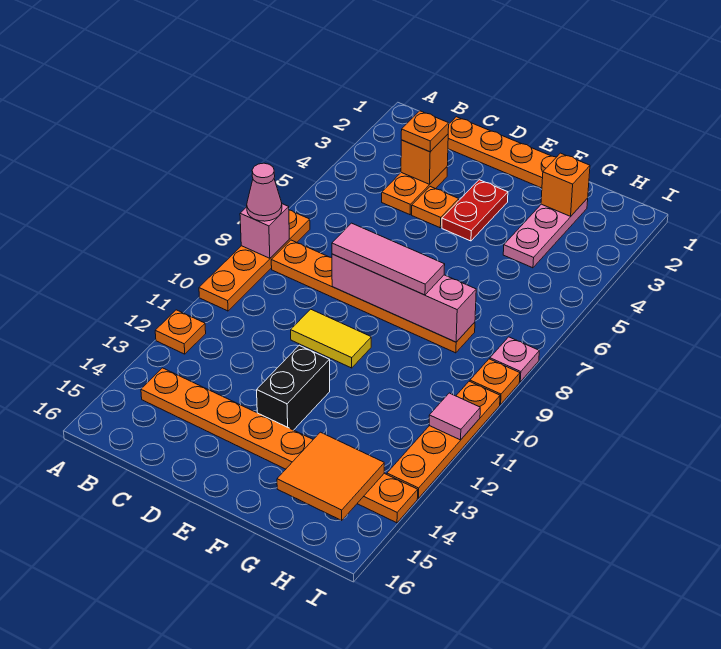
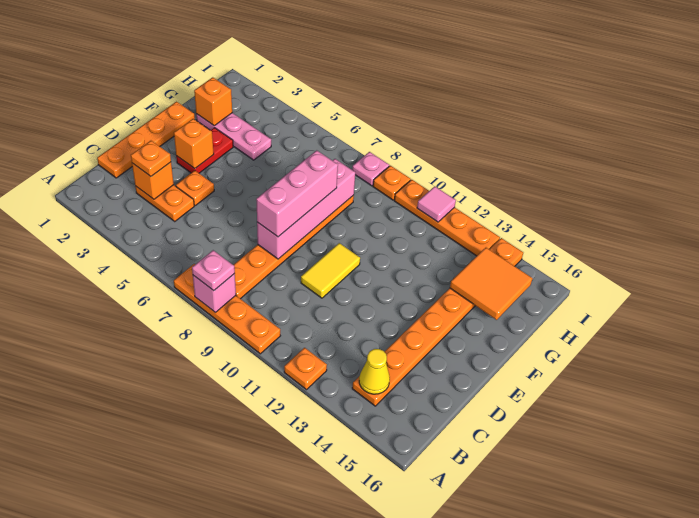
pink 1x1 cone [247,163,282,221] -> pink 1x1 plate [192,250,235,291]
none -> yellow 1x1 cone [359,349,390,394]
pink 1x3 tile [332,223,445,295] -> pink 1x3 brick [256,150,338,237]
red 1x2 plate [442,180,508,241] -> red 1x2 plate turned to [176,128,233,173]
none -> orange 1x1 brick [174,119,214,168]
black 1x2 brick [257,345,330,430] -> none

